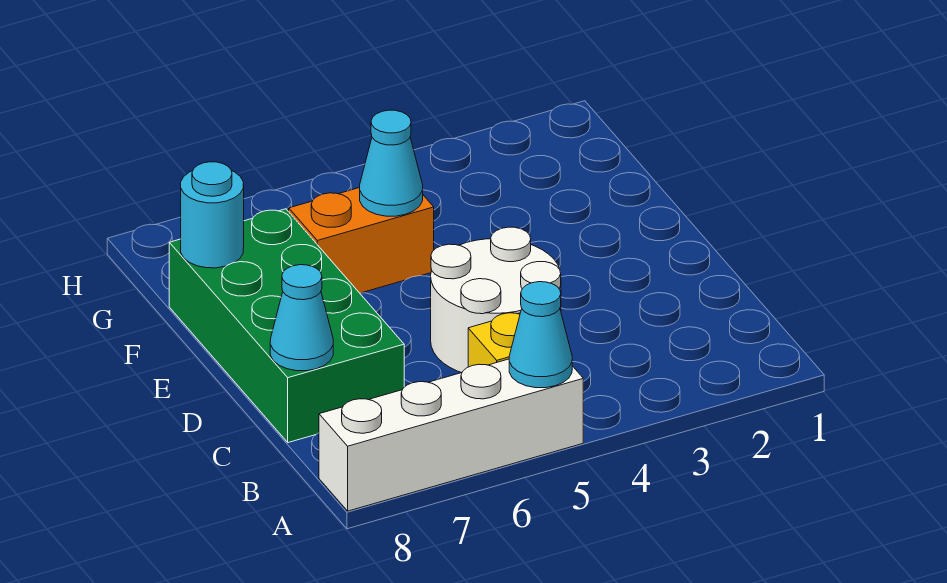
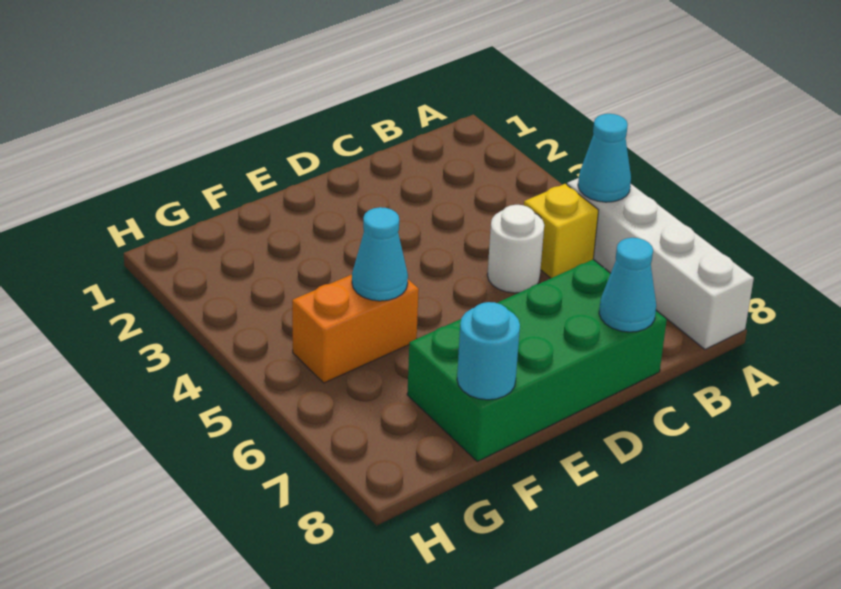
white 2x2 round brick [431,227,561,373] -> white 1x1 round brick [487,205,544,293]
orange 1x2 brick [289,188,434,293] -> orange 1x2 brick turned to [292,275,419,383]

